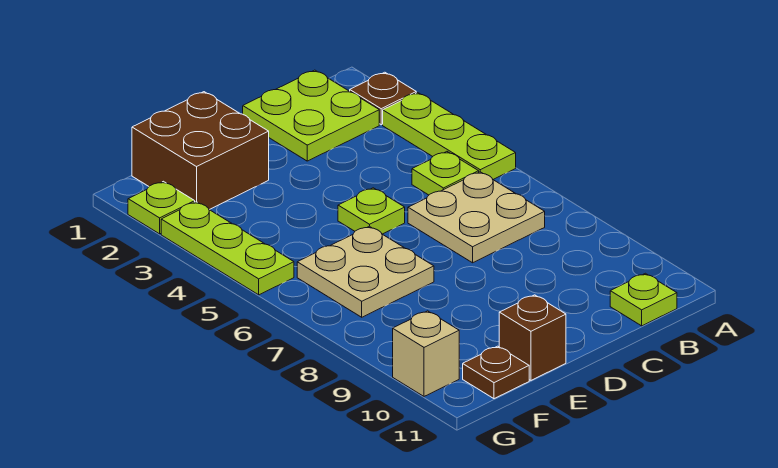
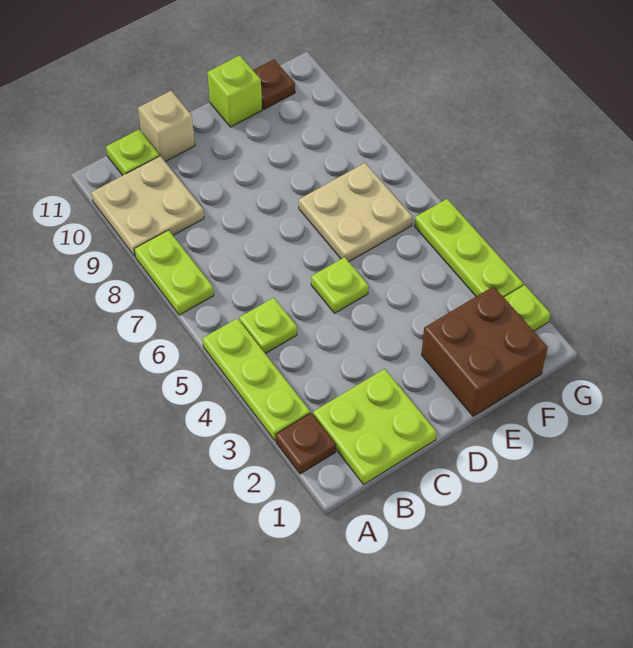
none -> lime 1x2 plate [134,230,214,315]
tan 2x2 plate [408,172,545,263] -> tan 2x2 plate moved to [91,156,204,256]
brown 1x1 brick [499,295,566,380] -> lime 1x1 brick [207,55,262,127]
tan 1x1 brick [393,311,459,396] -> tan 1x1 brick moved to [138,91,195,162]

